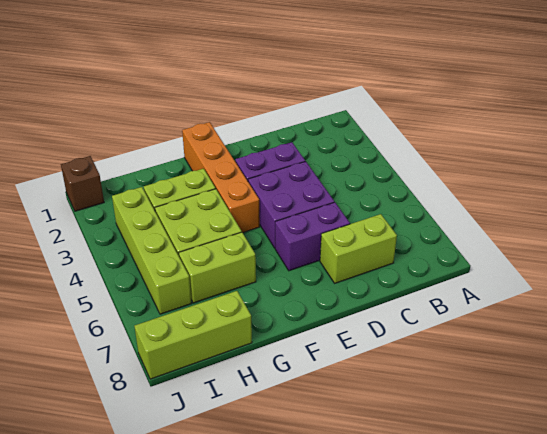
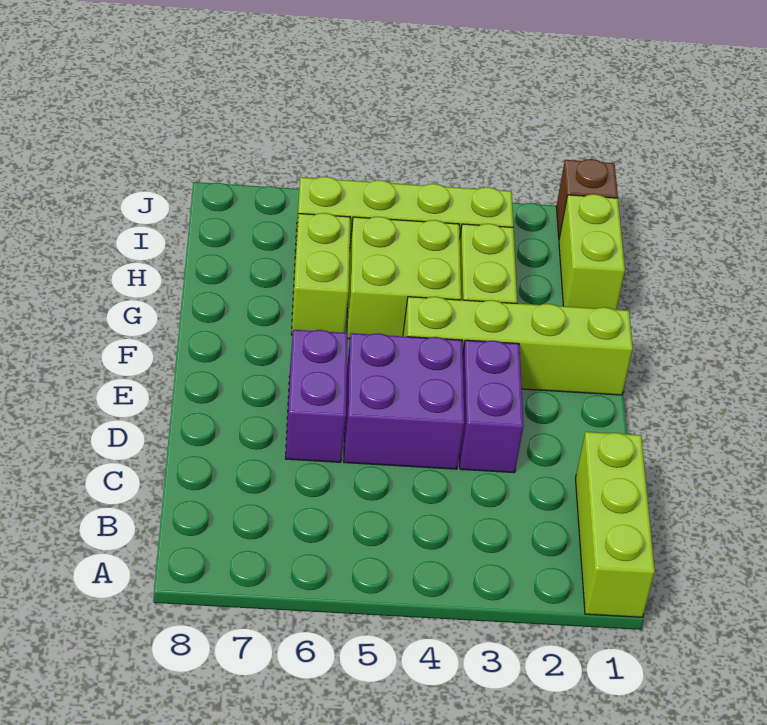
lime 1x2 brick [320,214,397,283] -> lime 1x2 brick moved to [559,194,625,310]
orange 1x4 brick [182,122,260,233] -> lime 1x4 brick [403,297,633,395]
lime 1x3 brick [134,291,252,379] -> lime 1x3 brick moved to [575,432,655,617]

